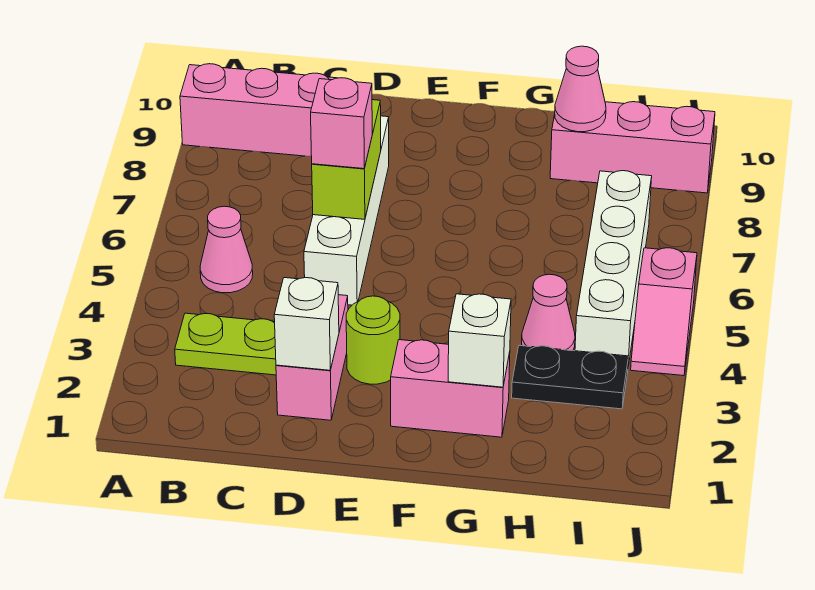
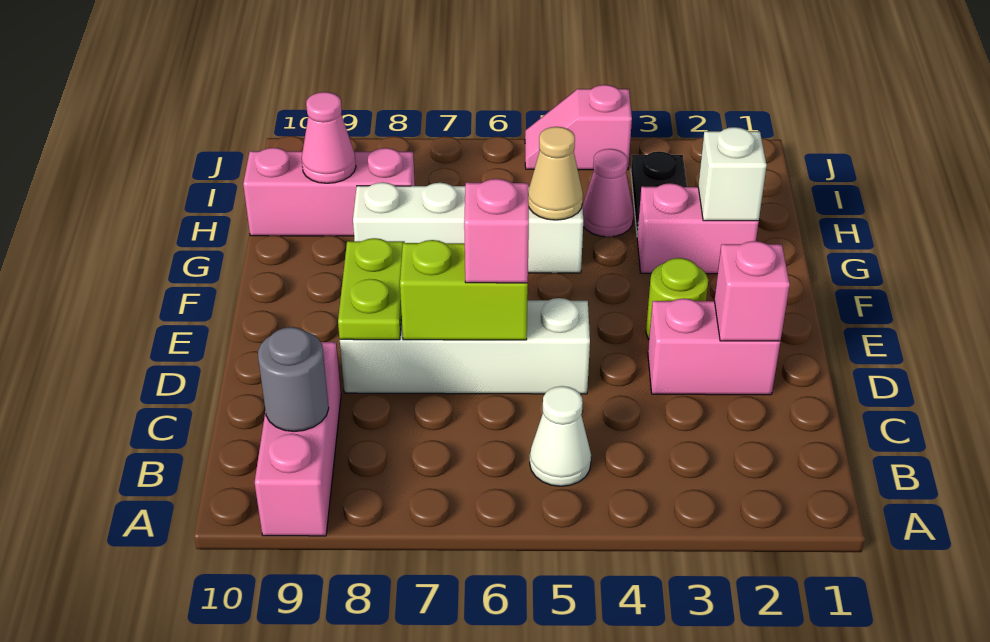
lime 1x2 plate [175,313,276,375] -> lime 1x2 plate moved to [338,238,405,340]
pink 1x1 cone [200,206,253,293] -> white 1x1 cone [530,386,591,486]
none -> grey 1x1 round brick [258,327,329,431]
white 1x1 brick [274,278,339,370] -> pink 1x1 brick [714,241,790,341]
pink 1x2 brick [391,340,510,437] -> pink 1x2 brick turned to [637,183,759,274]
none -> tan 1x1 cone [528,127,583,220]
pink 1x3 brick [550,102,715,193] -> pink 1x3 brick turned to [243,148,415,236]
white 1x4 brick [575,171,652,366] -> white 1x4 brick moved to [353,182,583,273]
pink 1x2 slope [631,248,697,376] -> pink 1x2 slope turned to [525,85,632,170]

